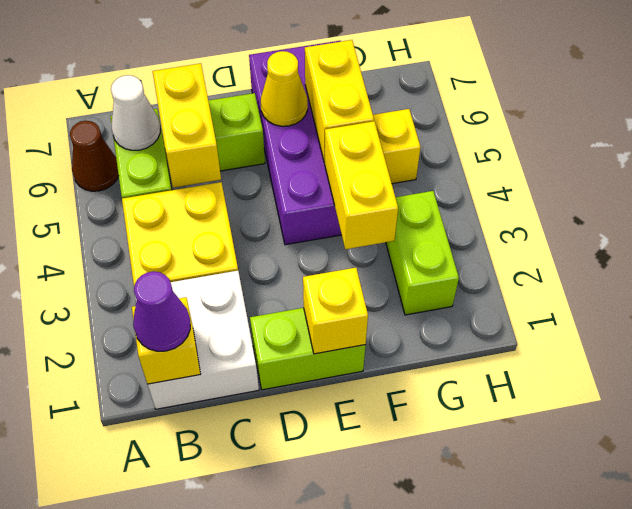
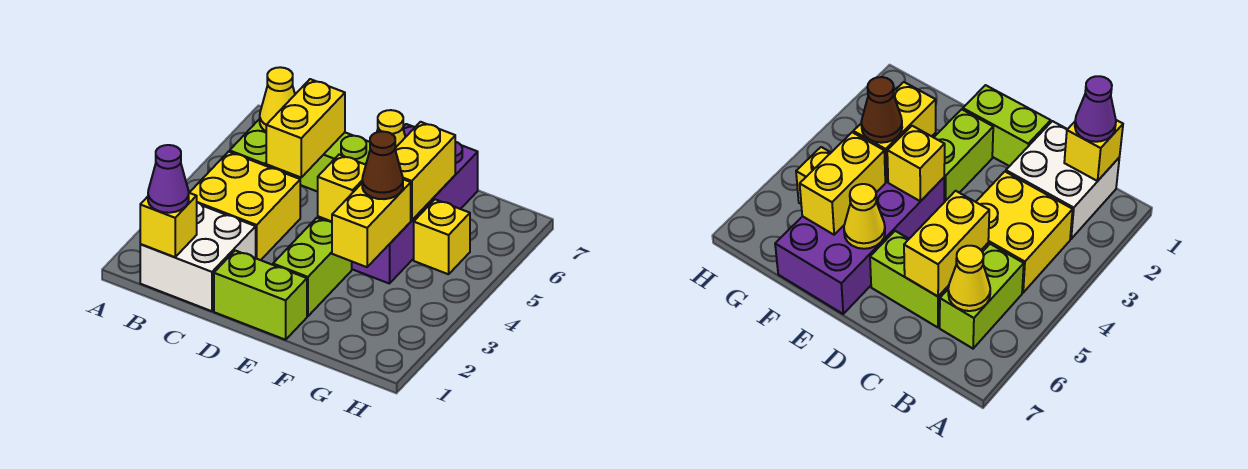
brown 1x1 cone [70,121,119,191] -> brown 1x1 cone moved to [362,132,403,199]
white 1x1 cone [111,75,160,150] -> yellow 1x1 cone [260,67,295,131]
yellow 1x1 brick [303,268,368,354] -> yellow 1x1 brick moved to [318,155,366,221]
lime 1x2 brick [386,191,459,315] -> lime 1x2 brick moved to [273,218,352,316]

